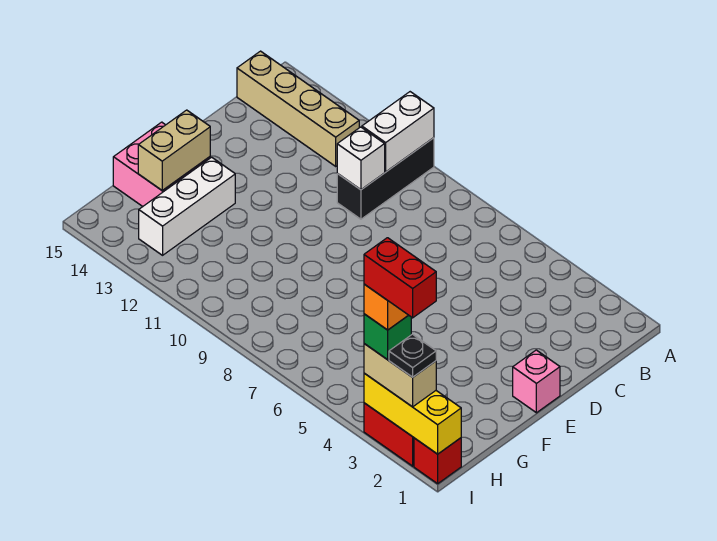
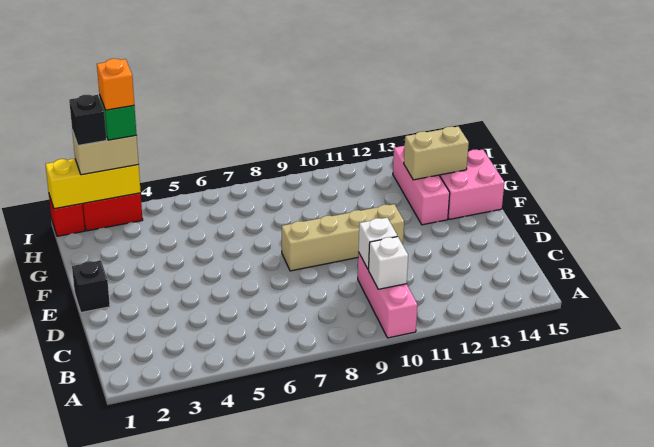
black 1x3 brick [337,138,434,219] -> pink 1x3 brick [358,252,417,338]
white 1x2 brick [362,92,434,172] -> white 1x1 brick [369,237,408,289]
tan 1x4 brick [237,51,359,166] -> tan 1x4 brick moved to [282,204,404,271]
pink 1x1 brick [513,350,560,413] -> black 1x1 brick [72,260,110,313]
white 1x3 brick [139,157,235,255] -> pink 1x3 brick [393,146,450,225]
tan 1x2 brick [138,110,210,190] -> tan 1x2 brick turned to [404,126,469,180]
black 1x1 plate [389,334,436,377] -> black 1x1 brick [69,95,107,145]
red 1x2 brick [364,238,436,318] -> none

